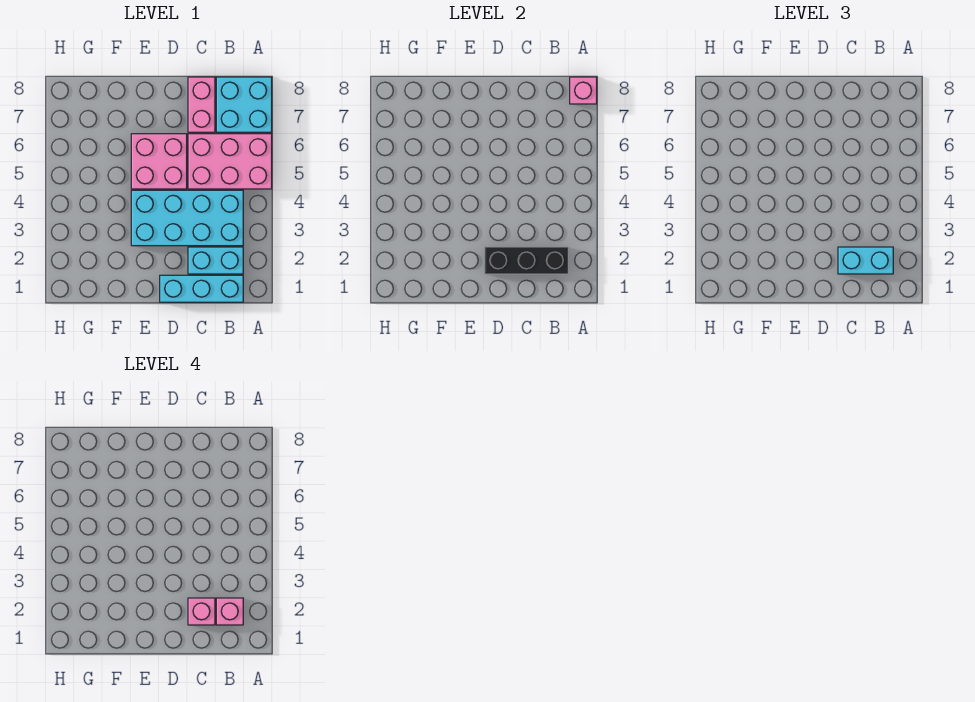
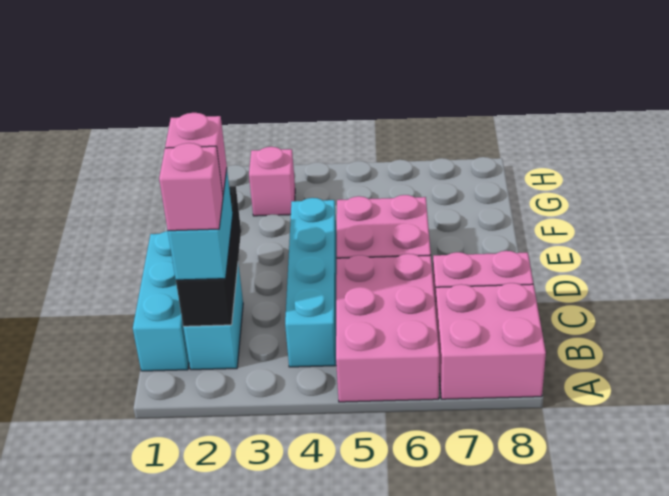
cyan 2x2 brick [216,77,272,132] -> pink 2x2 brick [436,283,546,399]
pink 1x1 brick [570,77,597,104] -> pink 1x1 brick moved to [249,147,295,216]
cyan 2x4 brick [131,190,243,246] -> cyan 1x4 brick [285,198,337,367]

